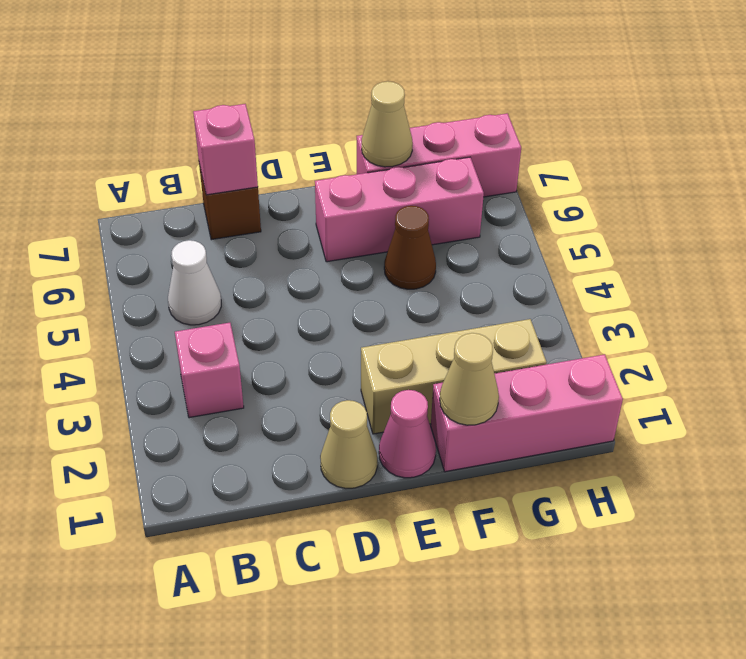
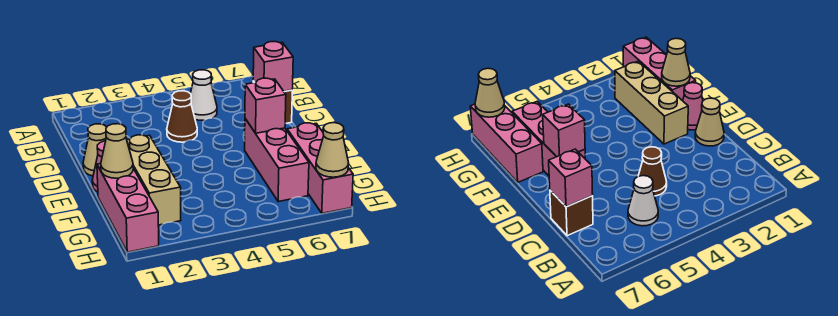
pink 1x1 brick [175,323,244,418] -> pink 1x1 brick moved to [245,78,286,133]
brown 1x1 cone [384,206,436,289] -> brown 1x1 cone moved to [167,91,197,142]
tan 1x1 cone [362,81,413,167] -> tan 1x1 cone moved to [316,123,349,177]

